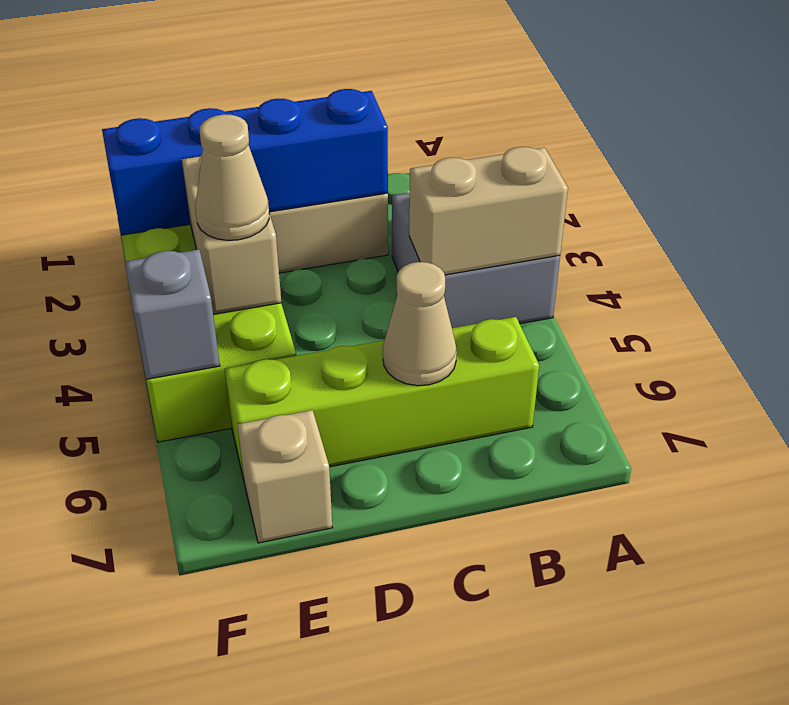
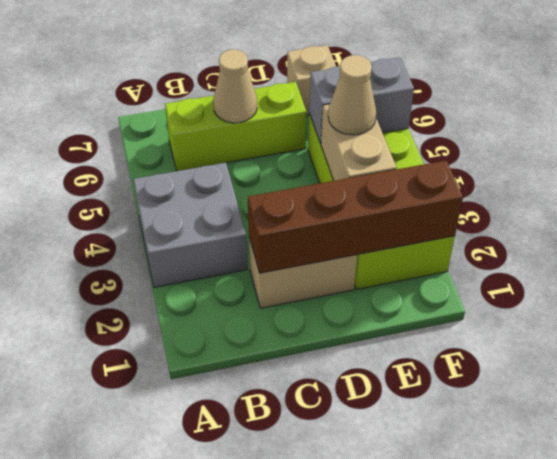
tan 1x2 brick [409,147,568,275] -> none
lime 1x4 brick [224,317,539,480] -> lime 1x3 brick [165,82,307,171]
blue 1x4 brick [102,89,388,235] -> brown 1x4 brick [248,160,463,273]
grey 1x1 brick [125,249,220,379] -> grey 1x2 brick [309,57,414,144]

